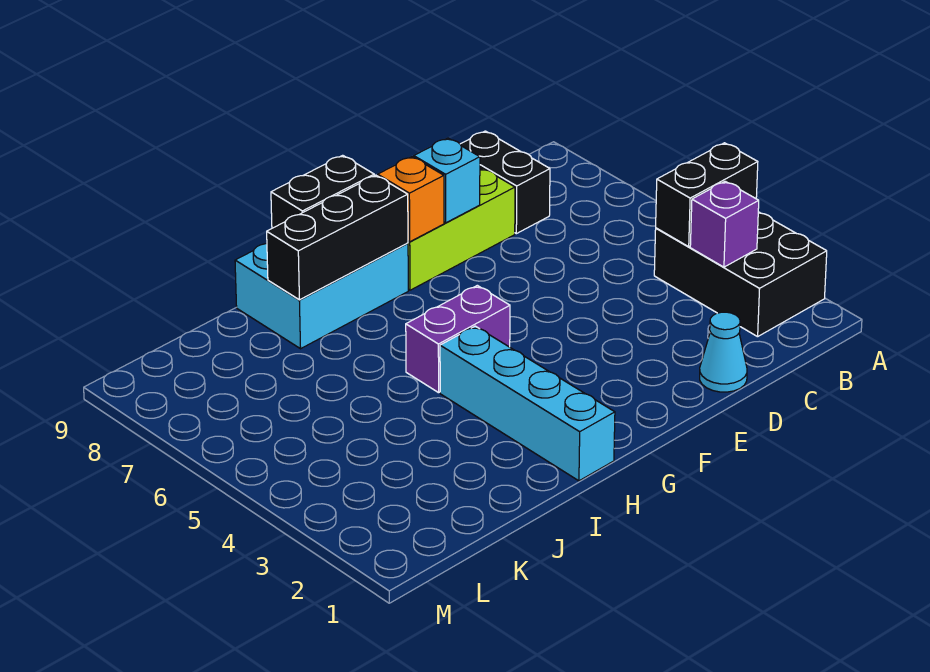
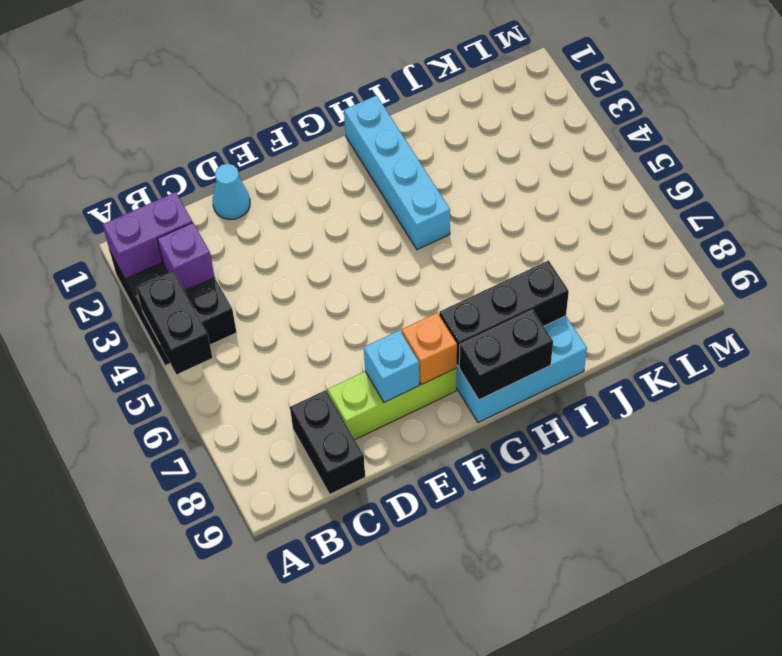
black 1x2 brick [656,143,758,247] -> black 1x2 brick turned to [136,271,212,374]
purple 1x2 brick [406,285,510,393] -> purple 1x2 brick moved to [103,192,193,279]

